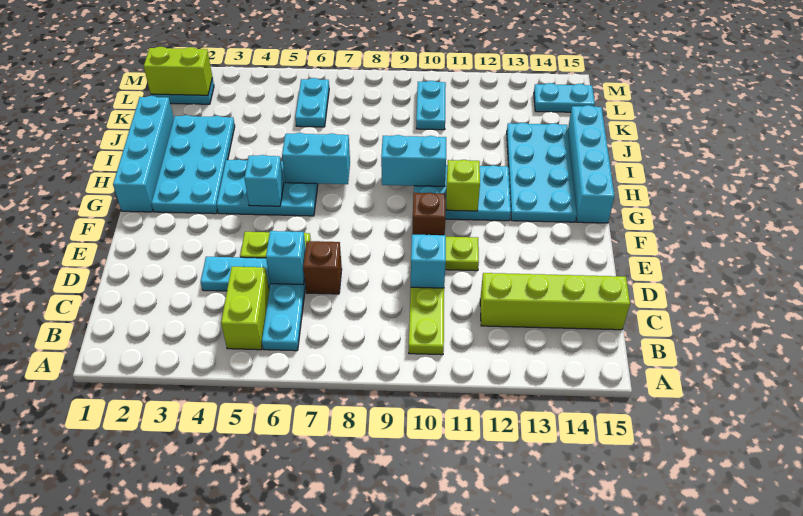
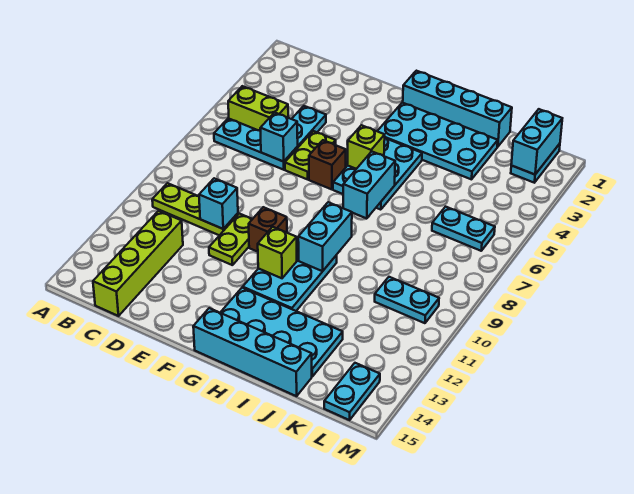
brown 1x1 brick [303,241,342,294] -> brown 1x1 brick moved to [309,140,346,189]
cyan 1x1 brick [244,155,284,206] -> lime 1x1 brick [347,125,385,169]
lime 1x2 brick [144,47,212,95] -> cyan 1x2 brick [511,109,562,175]

